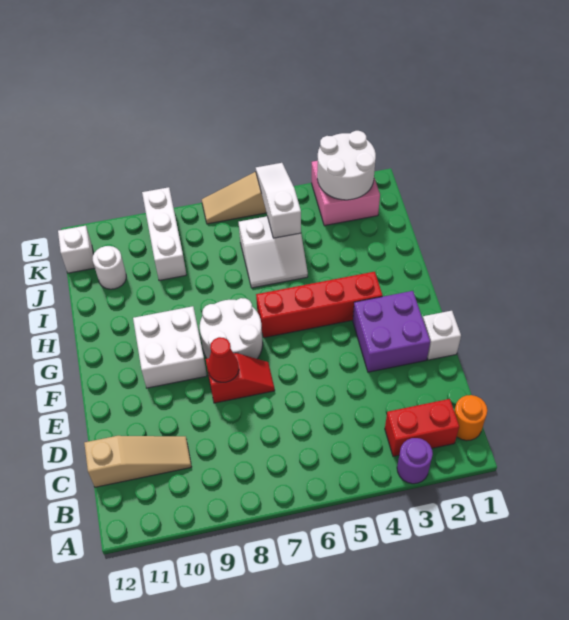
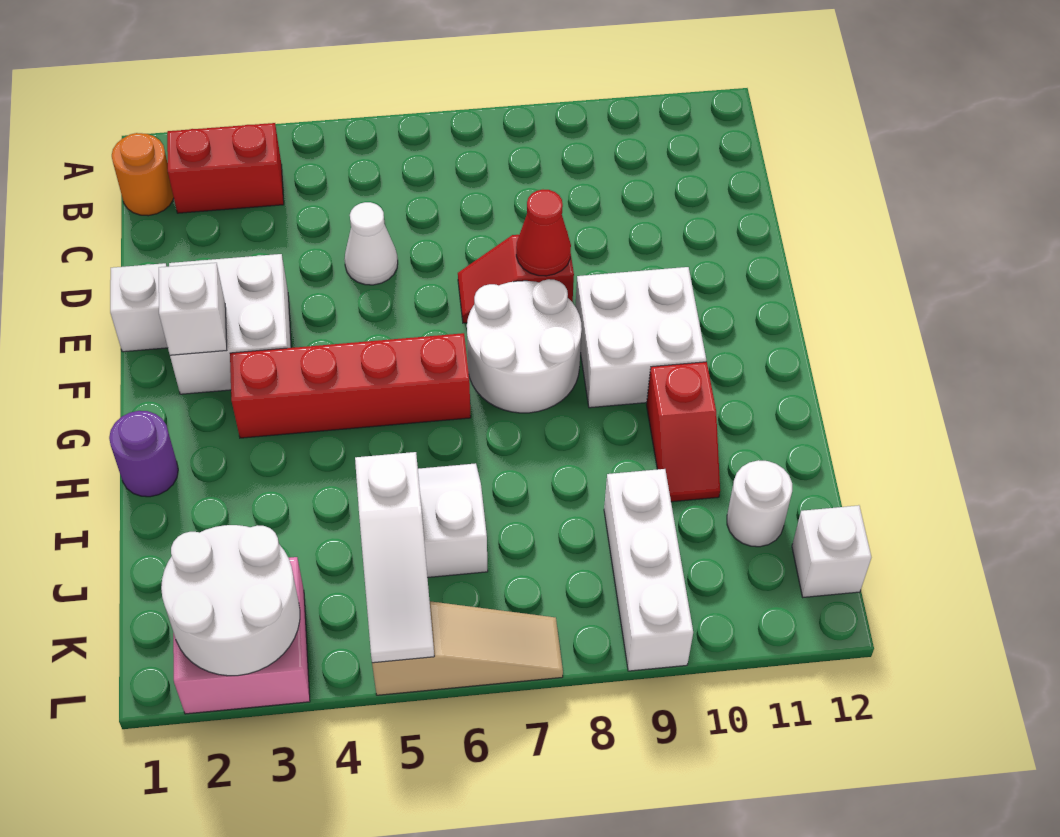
purple 1x1 round brick [397,438,433,484] -> purple 1x1 round brick moved to [109,411,178,497]
tan 1x3 slope [84,436,191,487] -> none
none -> white 1x1 cone [344,202,398,285]
purple 2x2 brick [353,291,430,372] -> white 2x2 brick [169,254,291,394]
none -> white 1x1 brick [159,263,227,355]
none -> red 1x2 slope [647,362,720,502]

